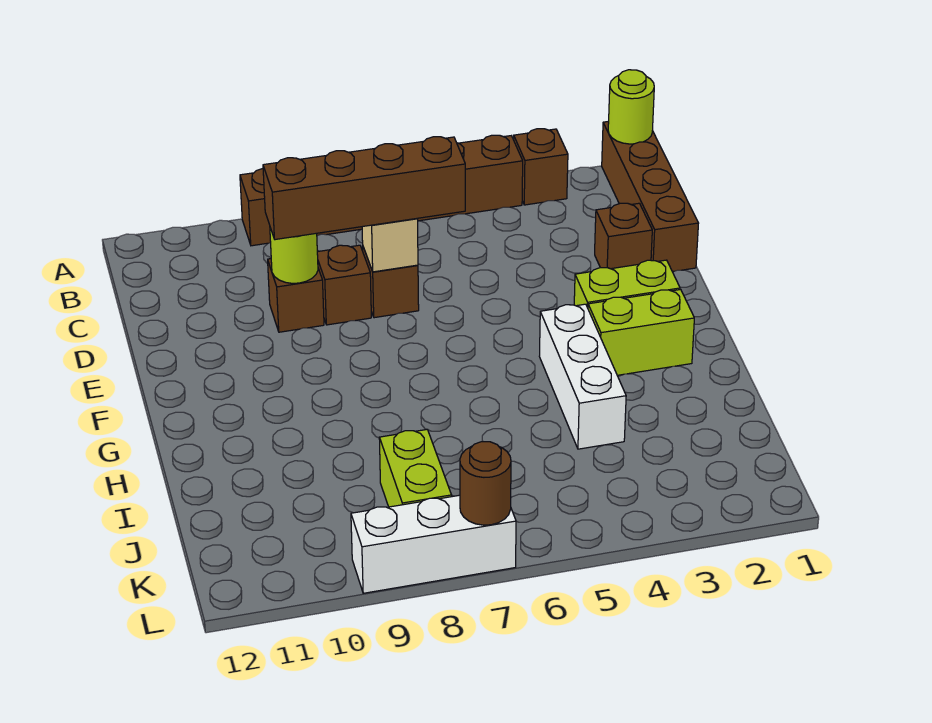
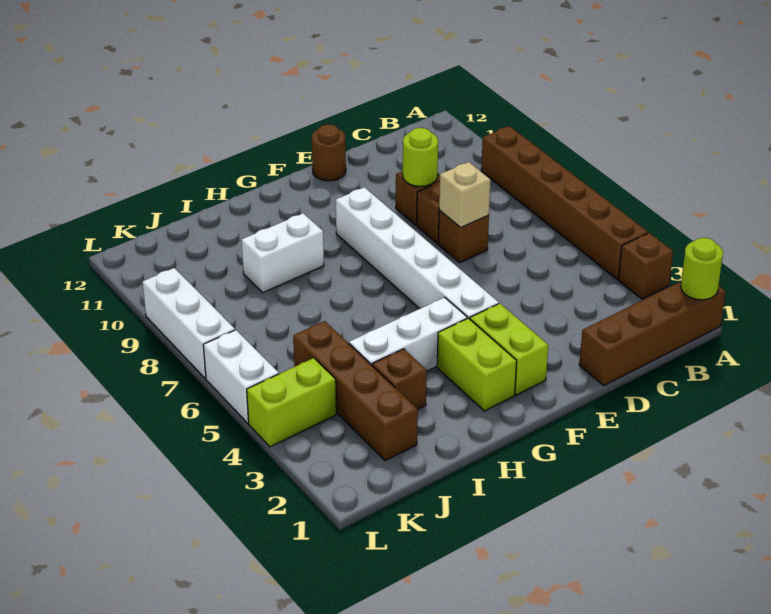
brown 1x1 brick [595,203,652,269] -> brown 1x1 brick moved to [372,349,427,409]
brown 1x4 brick [263,137,465,240] -> brown 1x4 brick moved to [293,321,418,461]
none -> white 1x6 brick [336,187,499,319]
none -> white 1x2 brick [242,213,324,293]
lime 1x2 brick [379,429,452,507] -> lime 1x2 brick moved to [247,358,337,447]
none -> white 1x2 brick [203,330,279,423]
brown 1x1 round brick [460,442,511,525] -> brown 1x1 round brick moved to [312,124,346,181]

